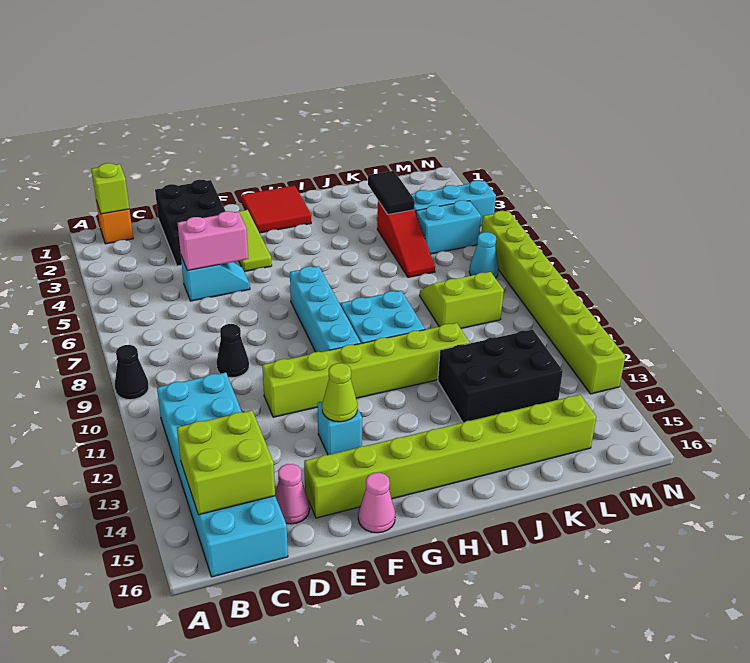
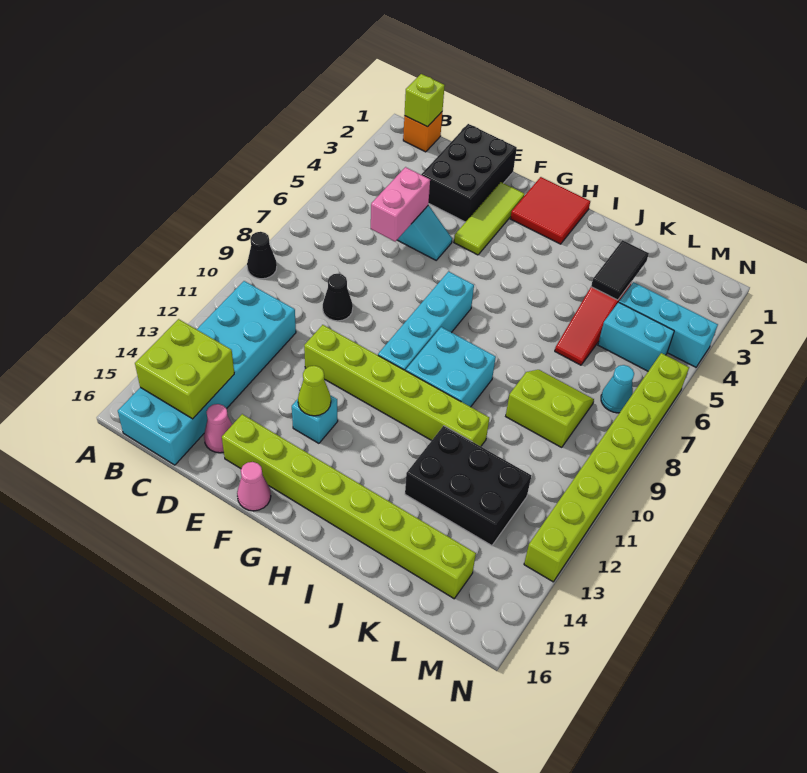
pink 1x2 brick [178,211,248,271] -> pink 1x2 brick turned to [371,167,430,241]

